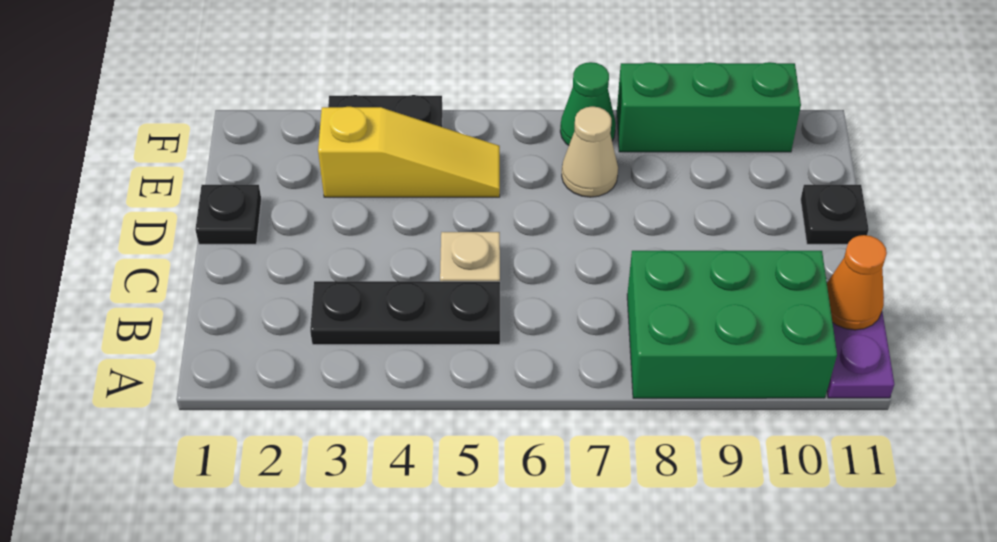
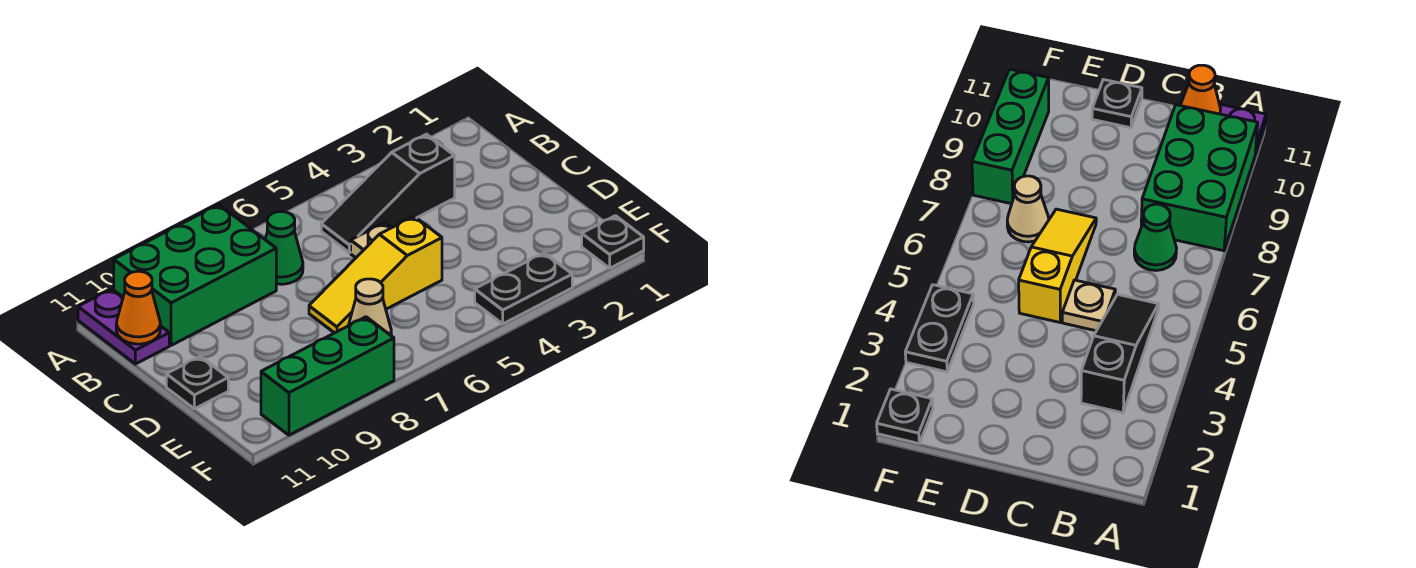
black 1x3 plate [310,281,500,345] -> black 1x3 slope [321,134,455,253]
black 1x1 plate [195,185,261,244] -> black 1x1 plate moved to [582,216,644,268]
yellow 1x3 slope [318,107,500,197] -> yellow 1x3 slope moved to [309,216,442,333]
green 1x1 cone [560,62,616,145] -> green 1x1 cone moved to [265,212,303,284]

